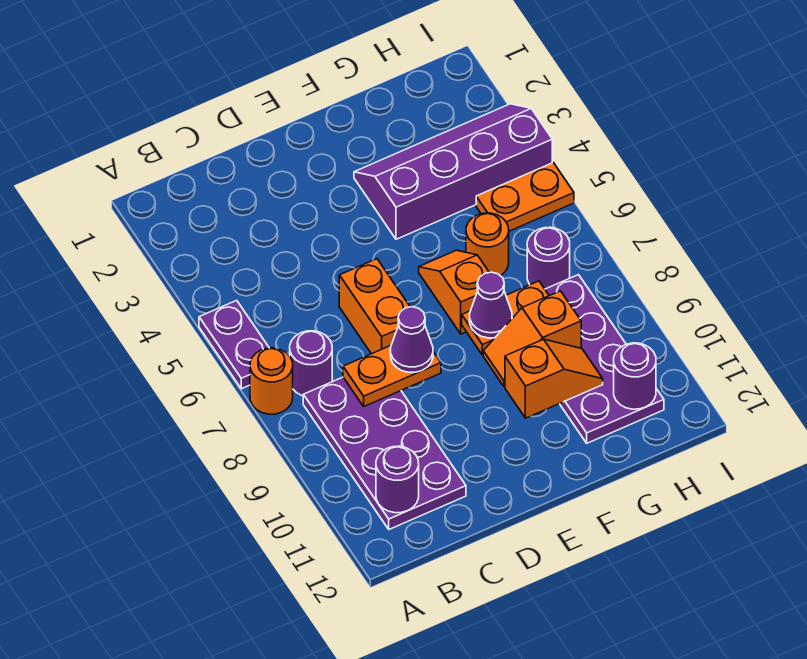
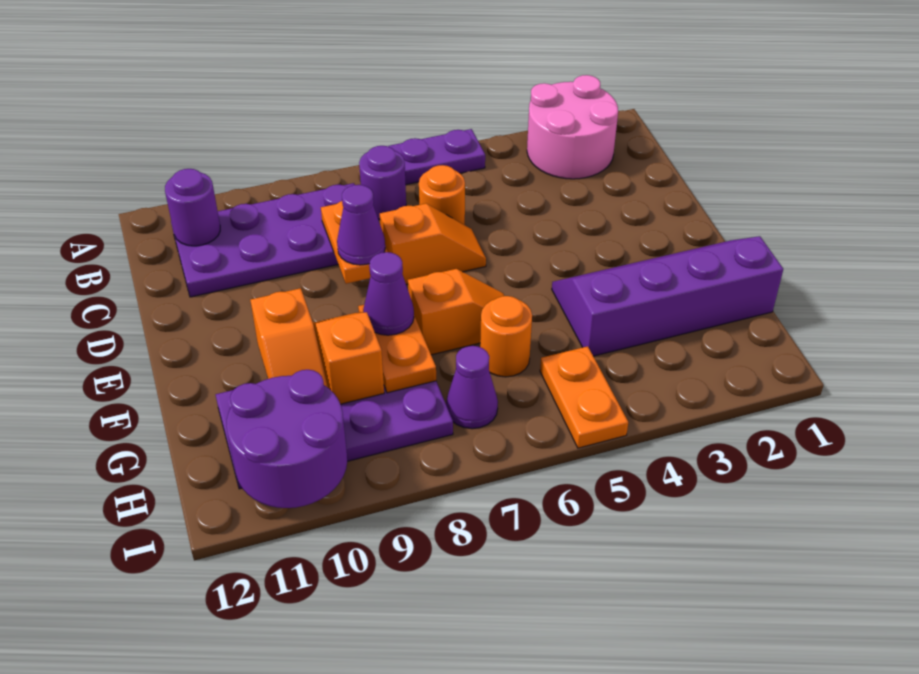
none -> pink 2x2 round brick [527,75,618,179]
orange 1x1 round brick [250,348,293,414] -> orange 1x1 round brick moved to [419,165,465,225]
orange 1x2 brick [339,259,410,354] -> orange 1x2 slope [380,204,486,285]
purple 2x4 slope [354,104,552,239] -> purple 2x4 slope turned to [552,236,783,356]
purple 1x1 round brick [527,227,570,289] -> purple 1x1 cone [446,346,498,429]
purple 1x1 round brick [614,343,656,409] -> purple 2x2 round brick [226,370,347,508]

